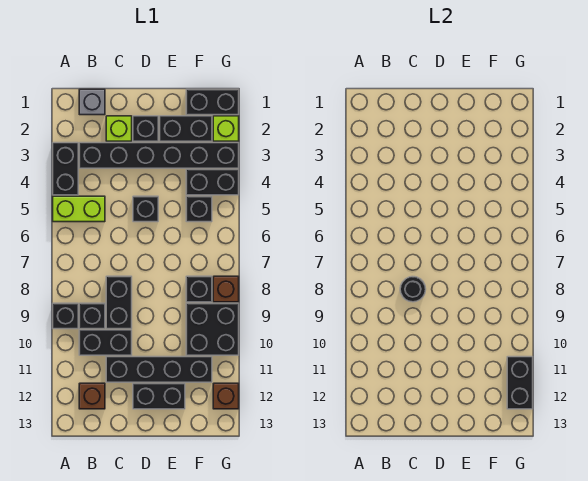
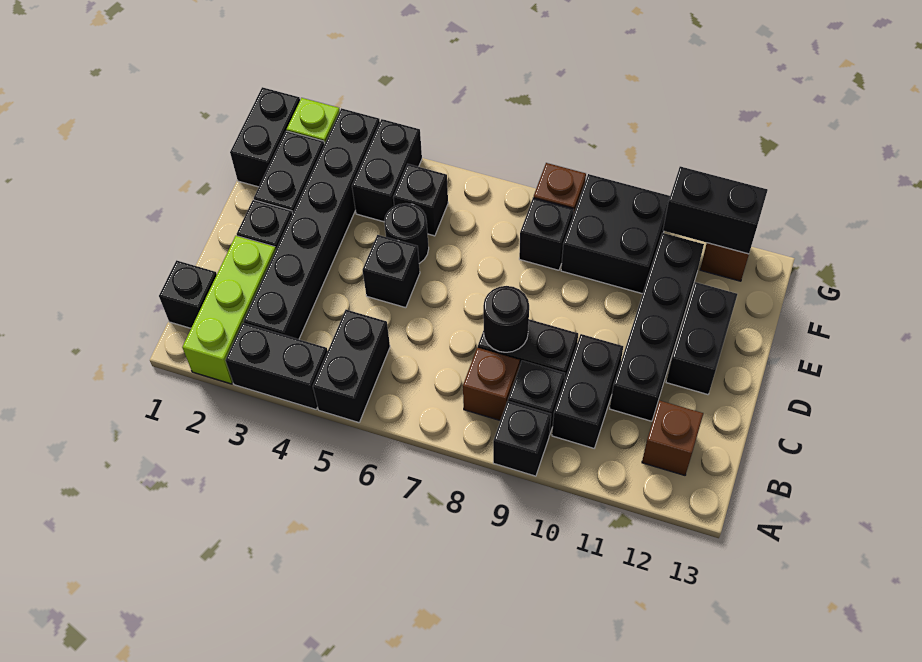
lime 1x2 brick [53,196,105,222] -> black 1x2 brick [313,310,390,423]
grey 1x1 brick [79,89,105,115] -> black 1x1 brick [159,260,217,328]
none -> brown 1x1 brick [463,348,520,421]
lime 1x1 brick [106,116,132,141] -> lime 1x3 brick [182,236,276,384]
none -> black 1x1 round brick [384,203,429,263]

